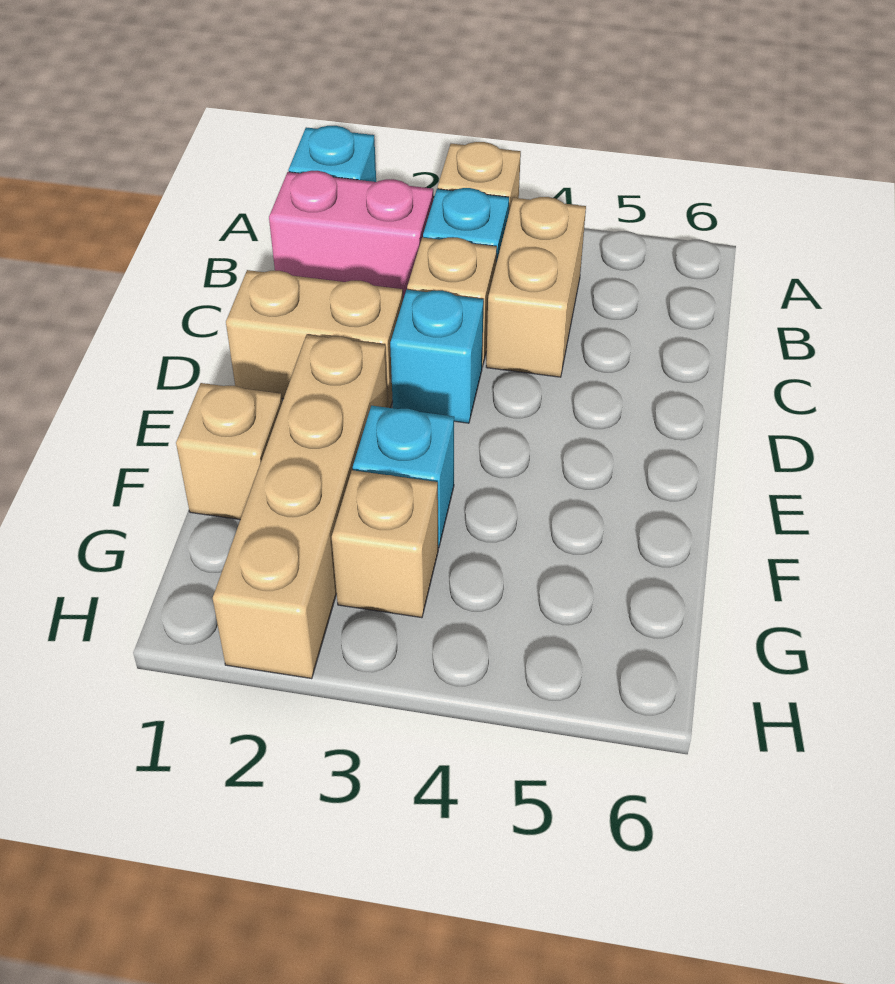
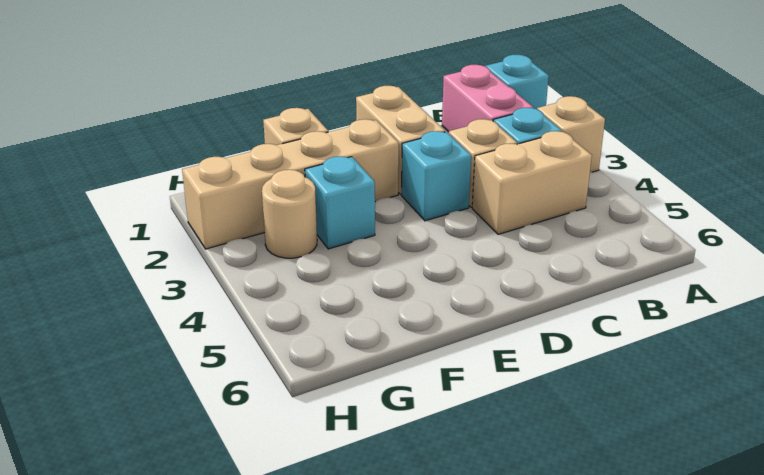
tan 1x1 brick [332,470,438,618] -> tan 1x1 round brick [262,170,317,258]

